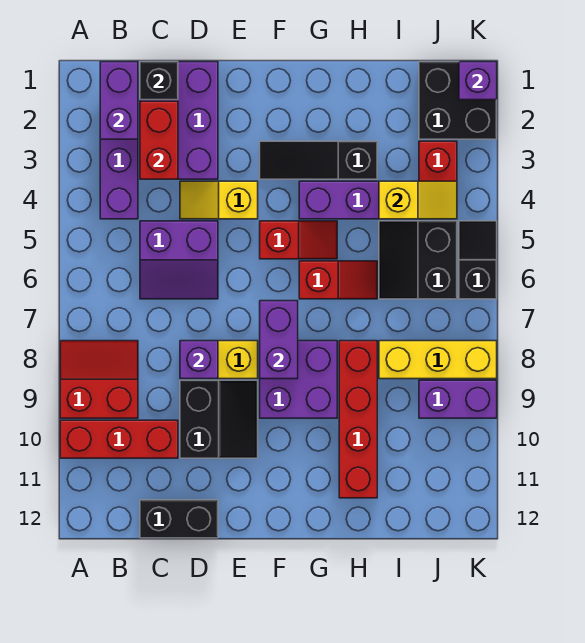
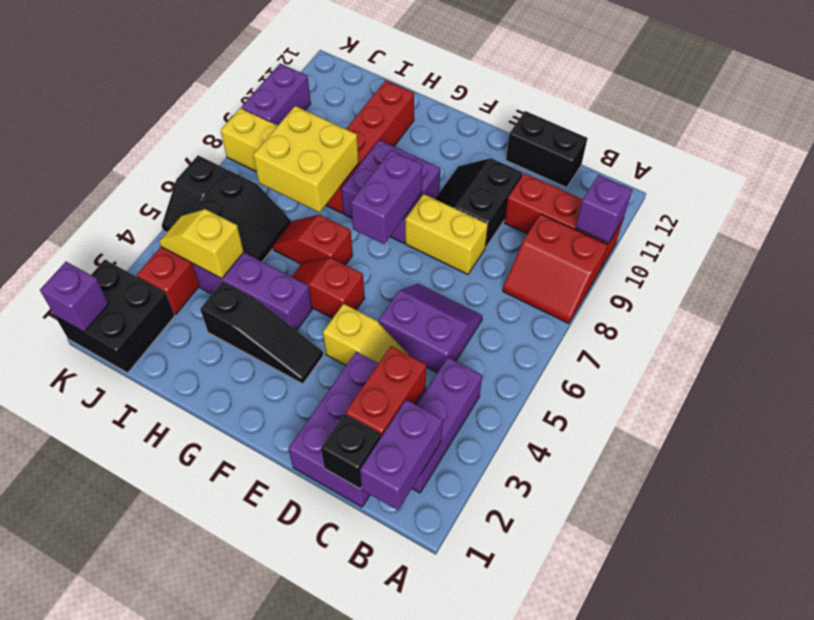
purple 1x1 brick [180,341,218,379] -> purple 1x1 brick moved to [576,175,632,243]
none -> yellow 2x2 brick [253,106,359,213]
purple 1x2 brick [419,380,497,418] -> purple 1x2 brick turned to [241,64,311,125]

